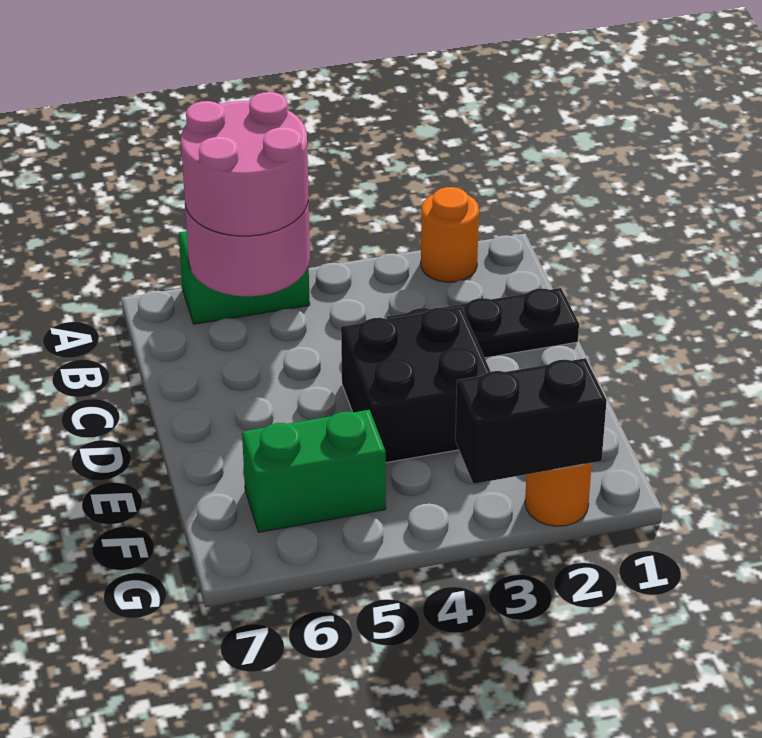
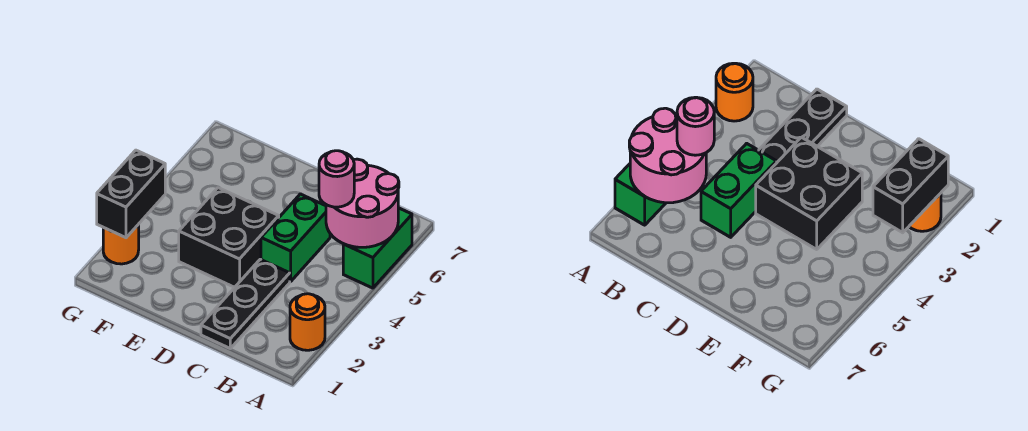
pink 2x2 round brick [181,92,308,236] -> pink 1x1 round brick [319,151,354,207]
green 1x2 brick [242,410,386,532] -> green 1x2 brick moved to [261,194,330,282]

